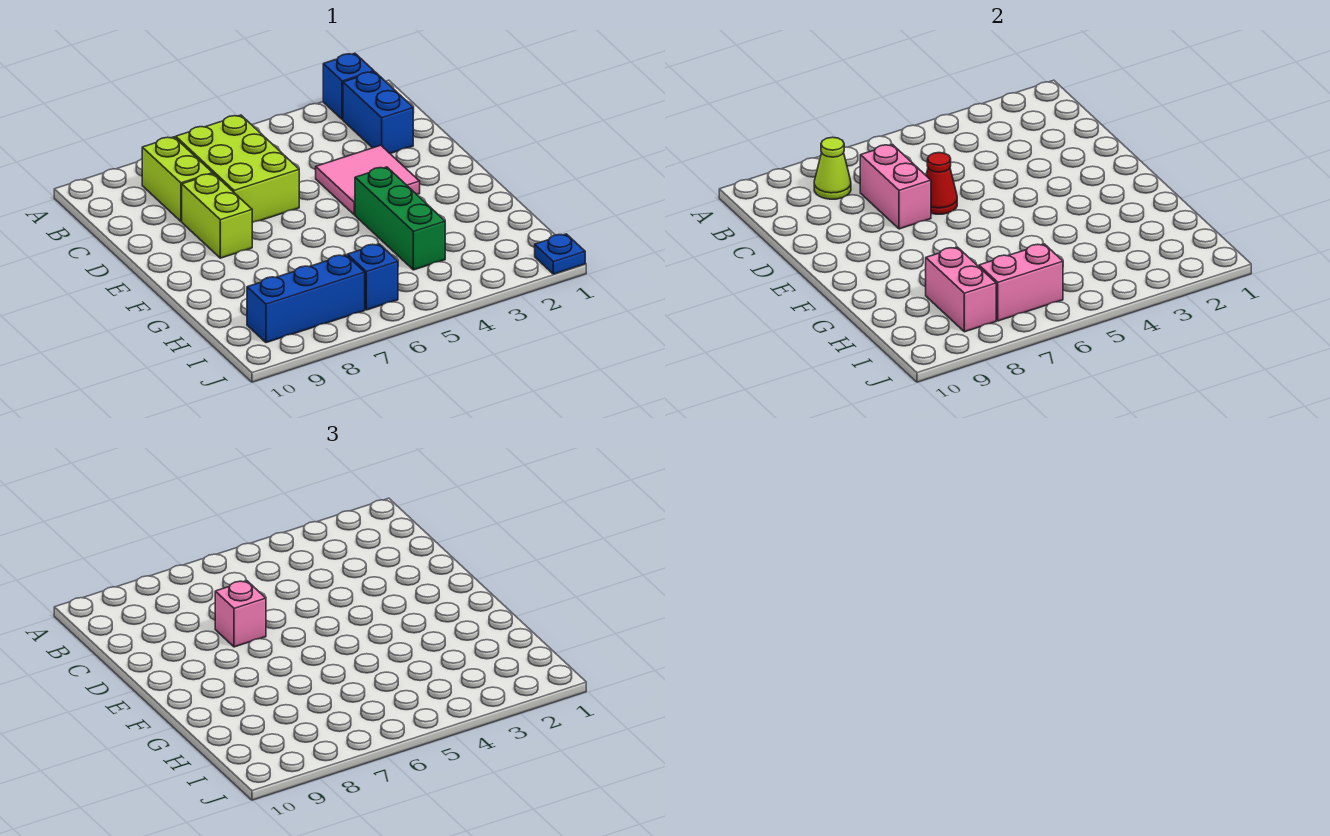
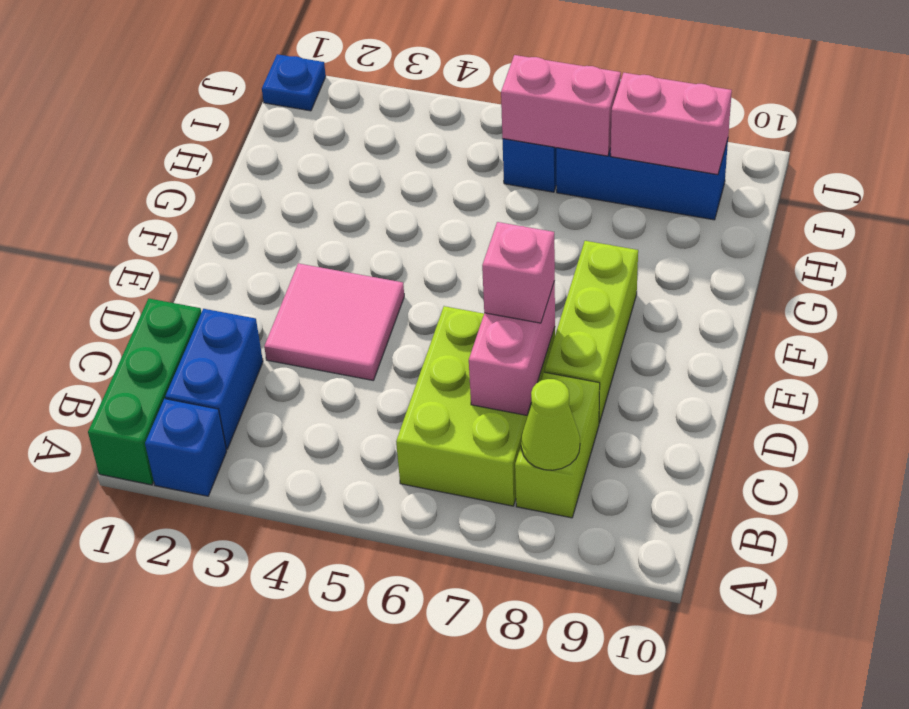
red 1x1 cone [926,153,957,214] -> none
lime 1x2 brick [182,174,252,258] -> lime 1x3 brick [544,241,638,423]
green 1x3 brick [355,167,445,270] -> green 1x3 brick moved to [88,298,201,485]
pink 1x2 brick [926,247,996,332] -> pink 1x2 brick turned to [611,73,732,175]

